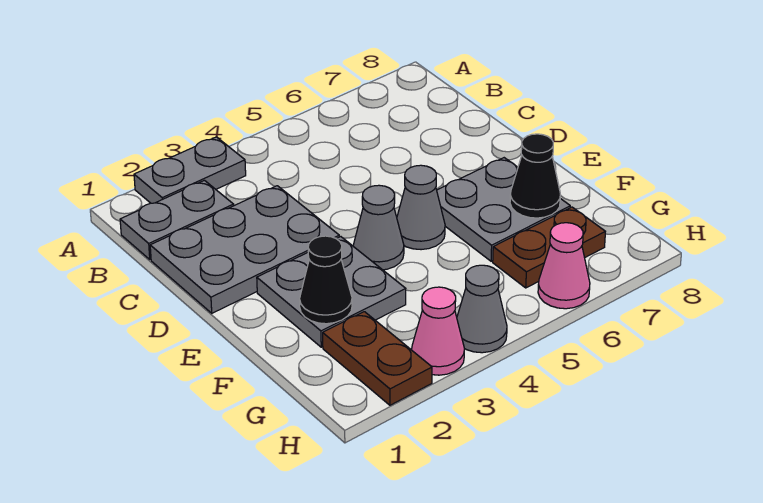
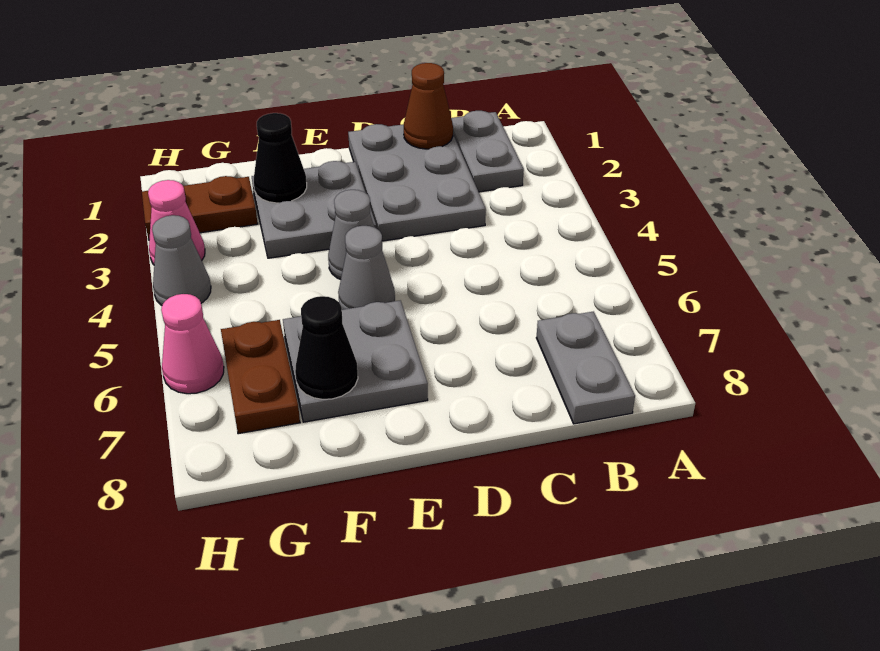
grey 1x2 plate [134,137,246,203] -> grey 1x2 plate moved to [536,312,635,424]
none -> brown 1x1 cone [404,63,453,149]

